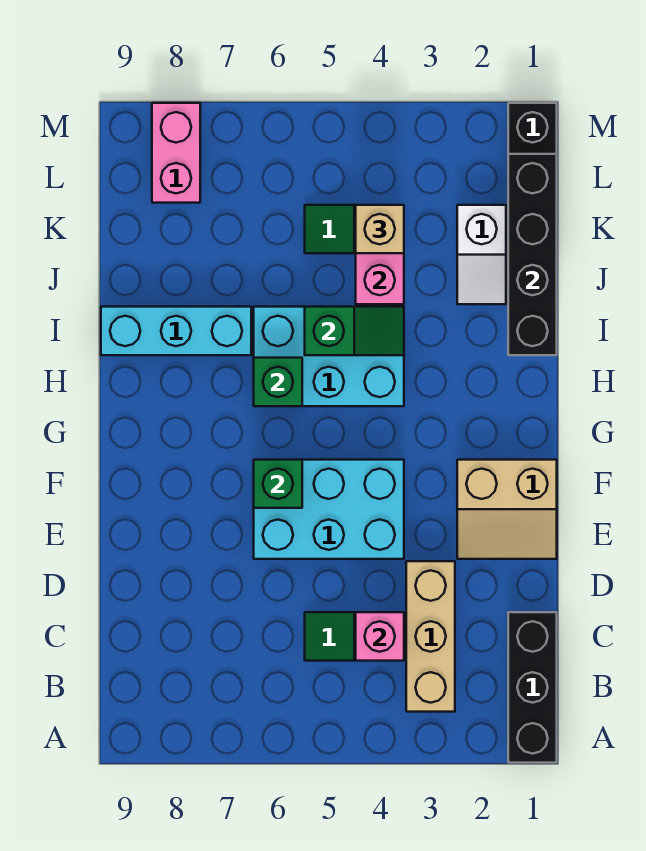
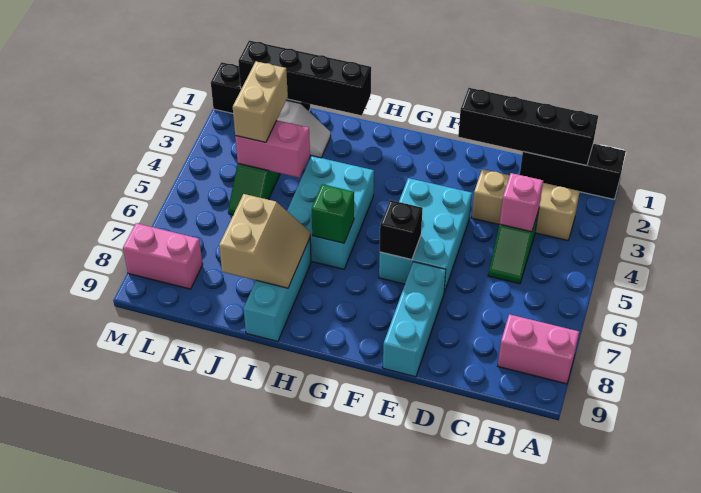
none -> pink 1x2 brick [498,314,579,384]
none -> black 1x4 brick [458,88,598,165]
tan 2x2 slope [457,460,557,559] -> tan 2x2 slope moved to [219,194,310,288]
none -> cyan 1x3 brick [383,262,446,377]
green 1x1 brick [254,460,302,508] -> black 1x1 brick [380,200,423,260]
green 1x2 slope [305,307,404,355] -> none
tan 1x1 brick [356,205,404,253] -> tan 1x2 brick [233,61,288,142]

